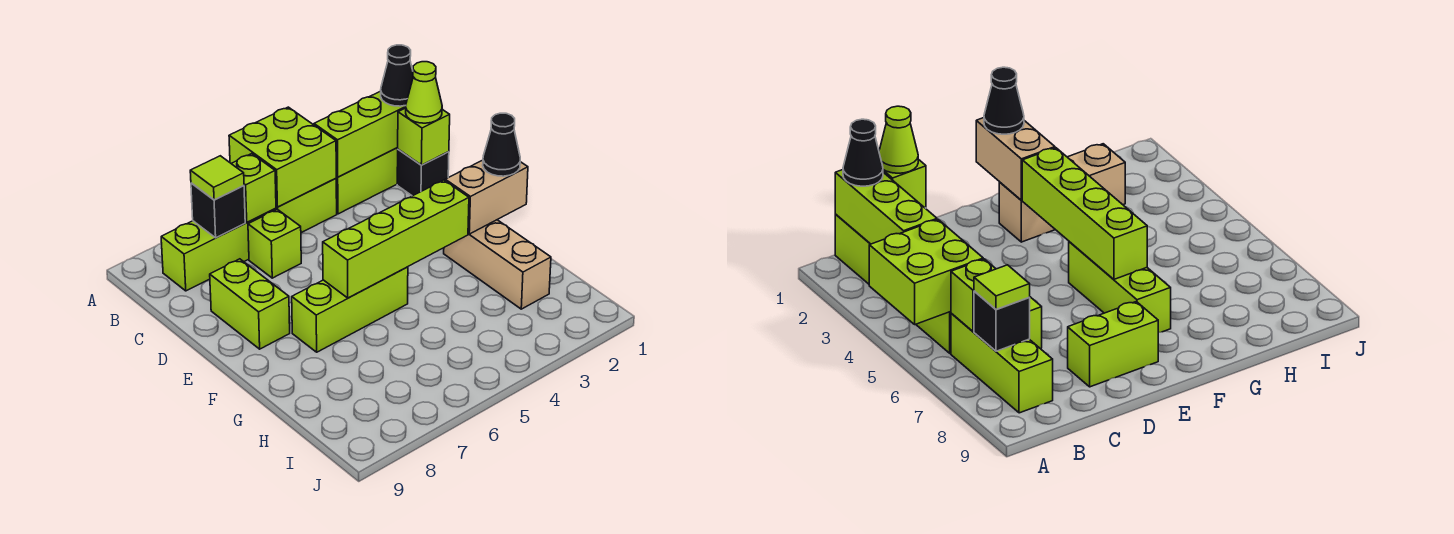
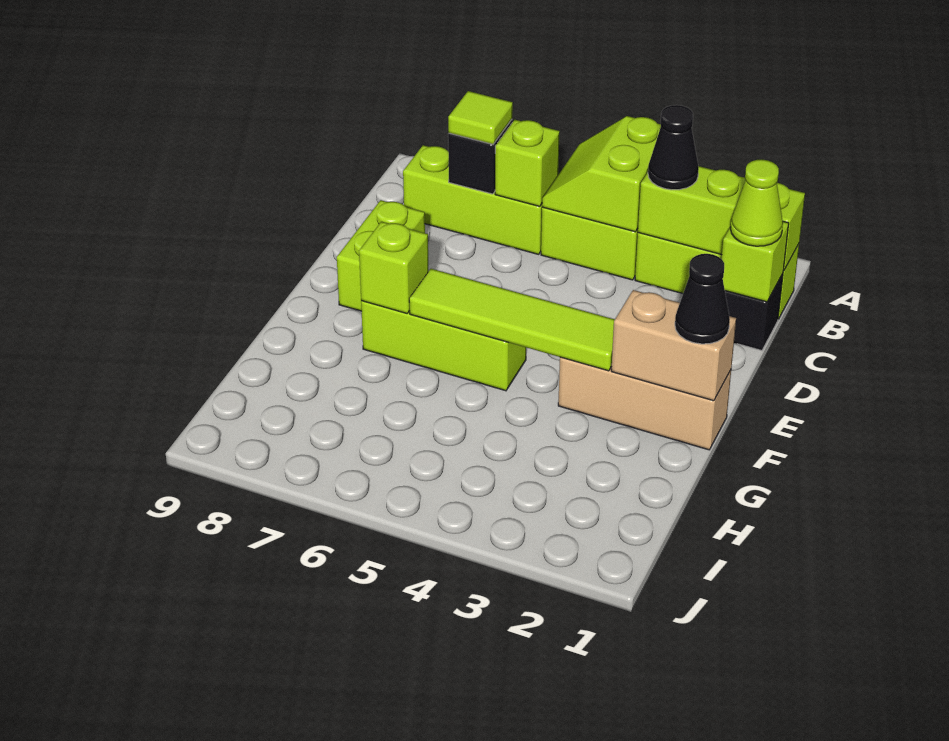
lime 2x2 brick [229,107,336,207] -> lime 2x2 slope [542,116,661,232]
black 1x1 cone [381,45,413,106] -> black 1x1 cone moved to [648,105,699,190]
lime 1x1 brick [248,209,301,278] -> lime 1x1 brick moved to [359,222,429,313]
tan 1x3 brick [444,220,551,309] -> tan 1x3 brick turned to [558,357,731,450]
lime 1x4 brick [323,180,469,298] -> lime 1x4 tile [409,269,615,371]

